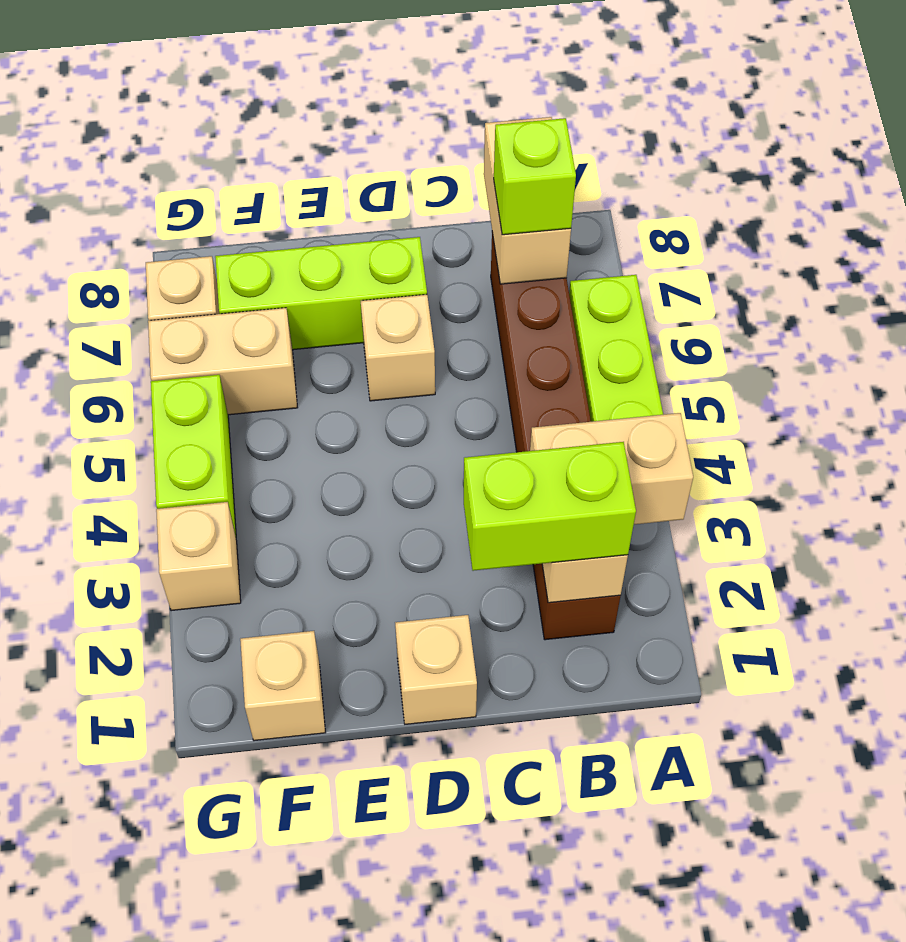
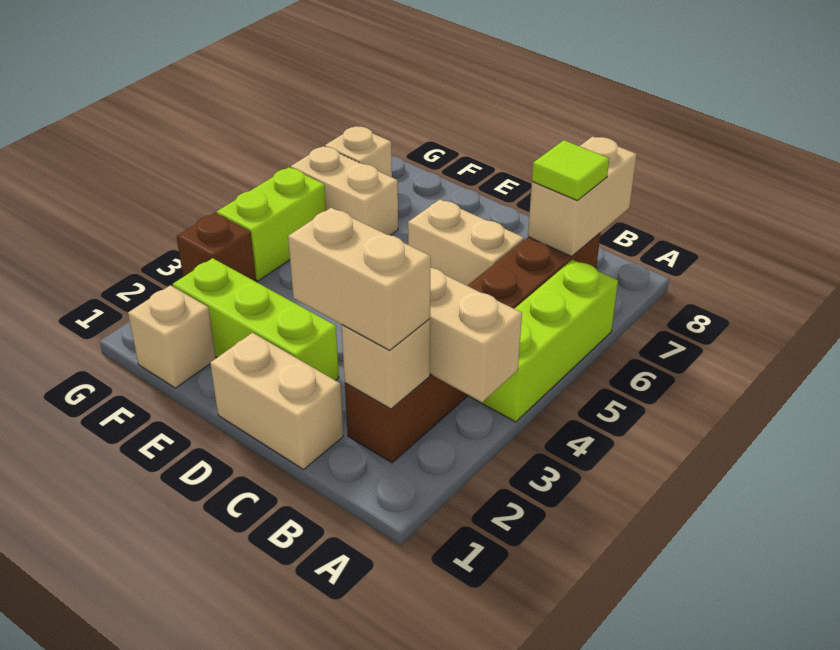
lime 1x2 brick [464,442,636,571] -> tan 1x2 brick [288,208,431,350]
lime 1x1 brick [494,118,576,235] -> lime 1x1 tile [532,140,609,200]
tan 1x1 brick [395,615,477,724] -> tan 1x2 brick [210,333,343,470]
tan 1x1 brick [361,294,435,401] -> tan 1x2 brick [408,199,524,285]
lime 1x3 brick [215,237,427,350] -> lime 1x3 brick moved to [173,258,339,381]
tan 1x1 brick [156,502,241,611] -> brown 1x1 brick [177,213,256,282]

